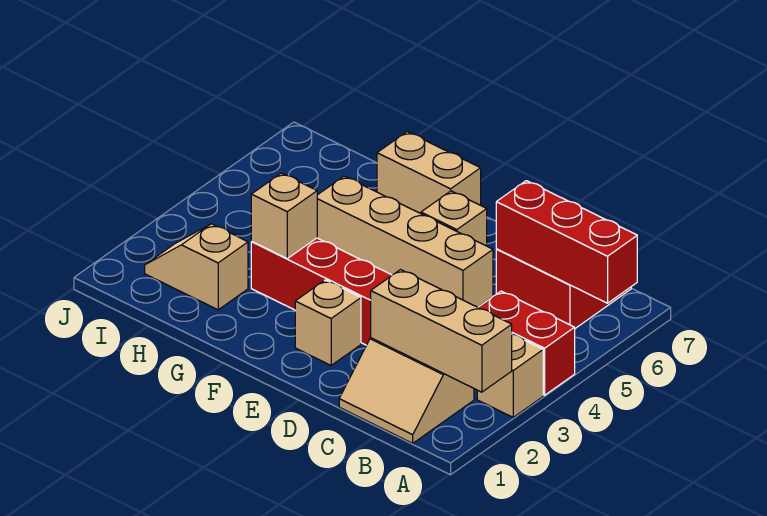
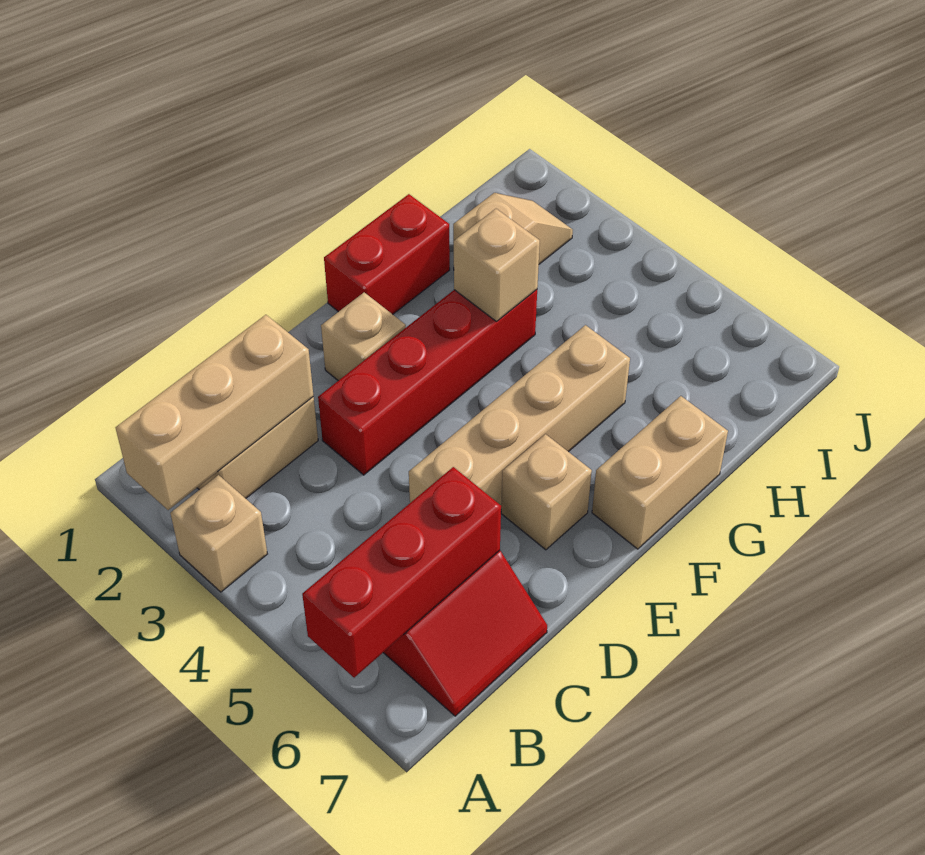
red 1x2 brick [478,291,575,395] -> red 1x2 brick moved to [324,194,450,314]

